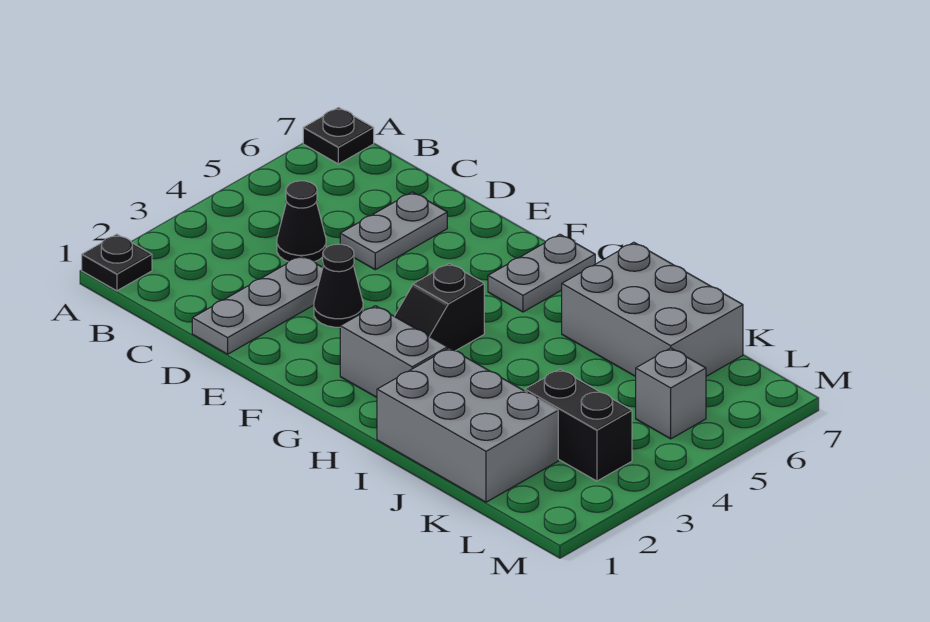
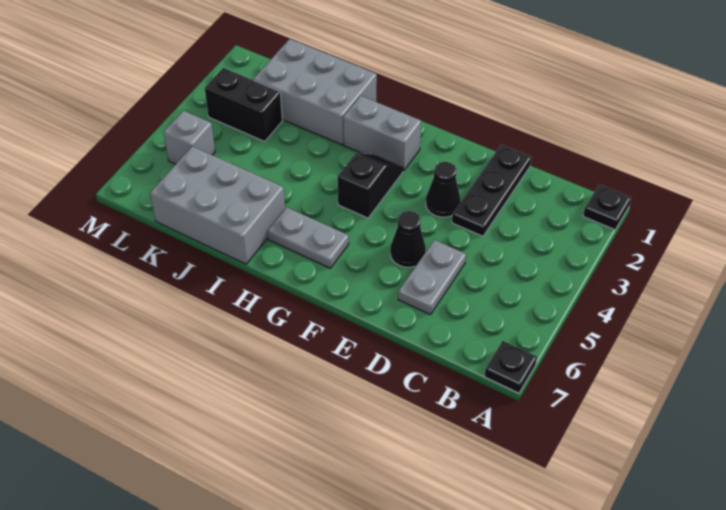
black 1x1 cone [277,181,326,262] -> black 1x1 cone moved to [390,211,426,267]
grey 1x3 plate [192,255,323,354] -> black 1x3 plate [452,145,531,236]
grey 1x2 plate [488,234,595,312] -> grey 1x2 plate turned to [268,207,349,268]

